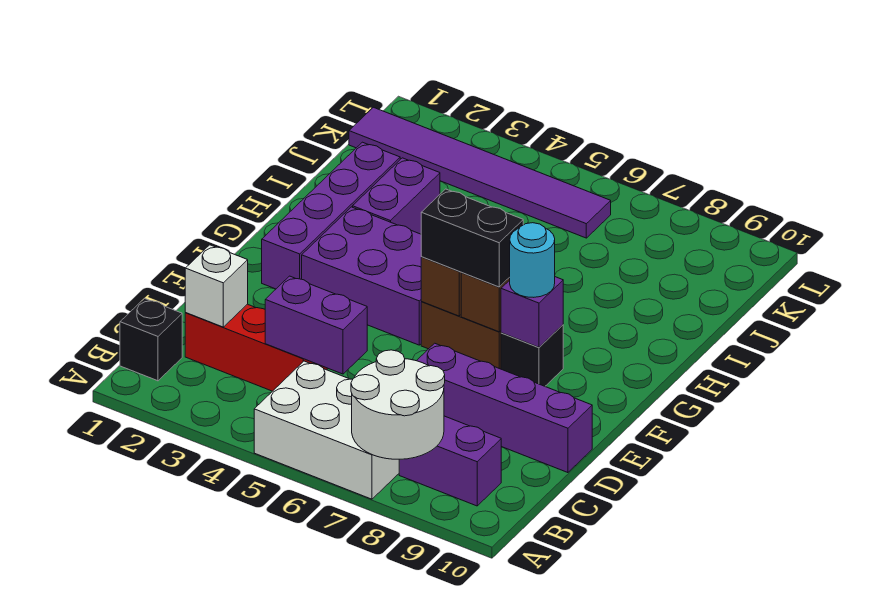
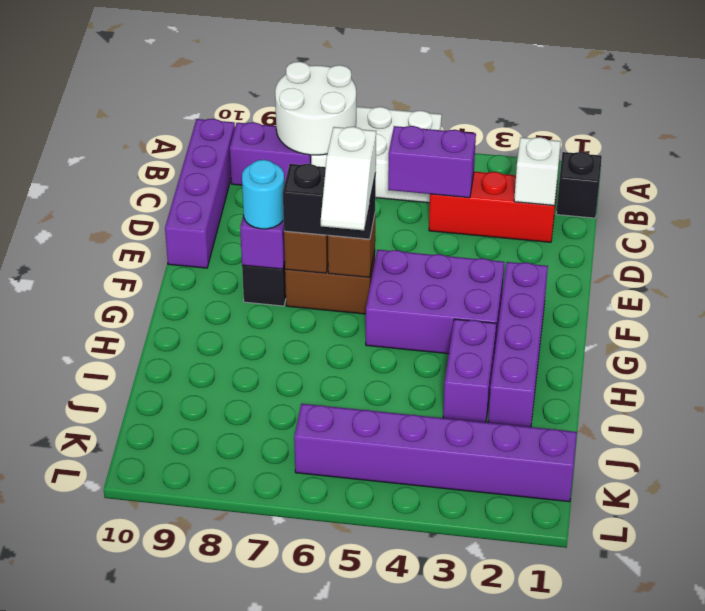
purple 1x4 brick [417,343,592,473] -> purple 1x4 brick turned to [165,119,235,268]
none -> white 1x2 slope [321,127,376,230]
purple 1x6 tile [349,107,611,238] -> purple 1x6 brick [294,404,577,502]

